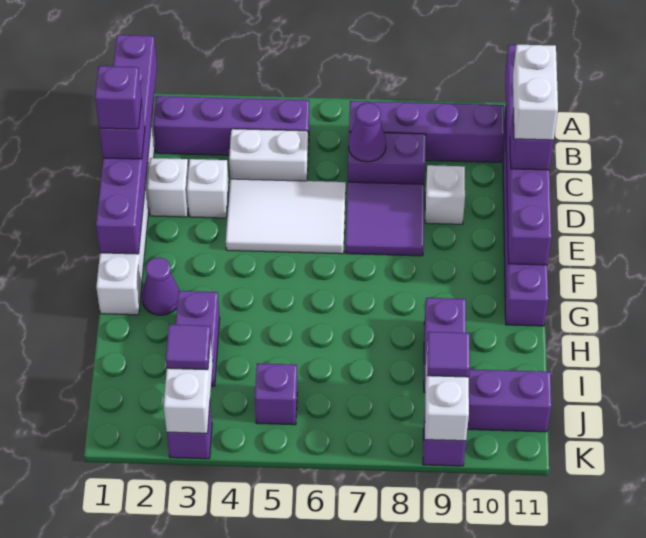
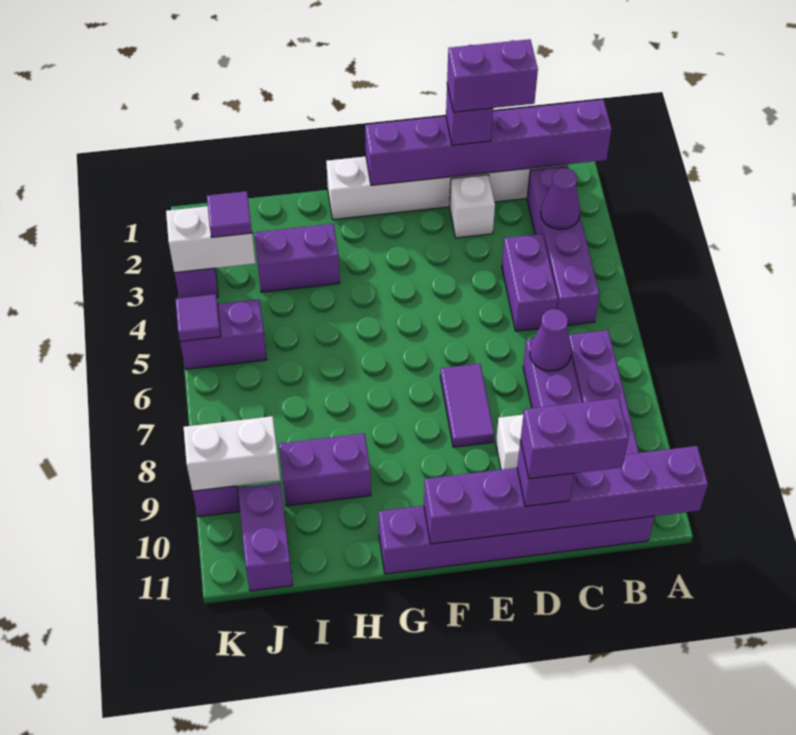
white 1x2 brick [229,129,308,181] -> purple 1x2 brick [502,234,558,331]
white 1x2 brick [513,45,558,140] -> purple 1x2 brick [521,398,629,479]
purple 1x1 brick [95,66,142,129] -> purple 1x2 brick [447,39,538,112]
white 1x1 brick [187,159,229,218] -> none
white 2x3 tile [226,179,346,254] -> none
purple 2x2 tile [345,182,424,256] -> purple 1x2 tile [440,364,494,447]
purple 1x1 cone [142,257,180,315] -> purple 1x1 cone moved to [541,168,580,229]
purple 1x1 brick [255,363,297,425] -> purple 1x2 brick [180,299,267,369]
purple 1x1 tile [427,332,470,377] -> purple 1x1 tile moved to [175,294,221,341]

